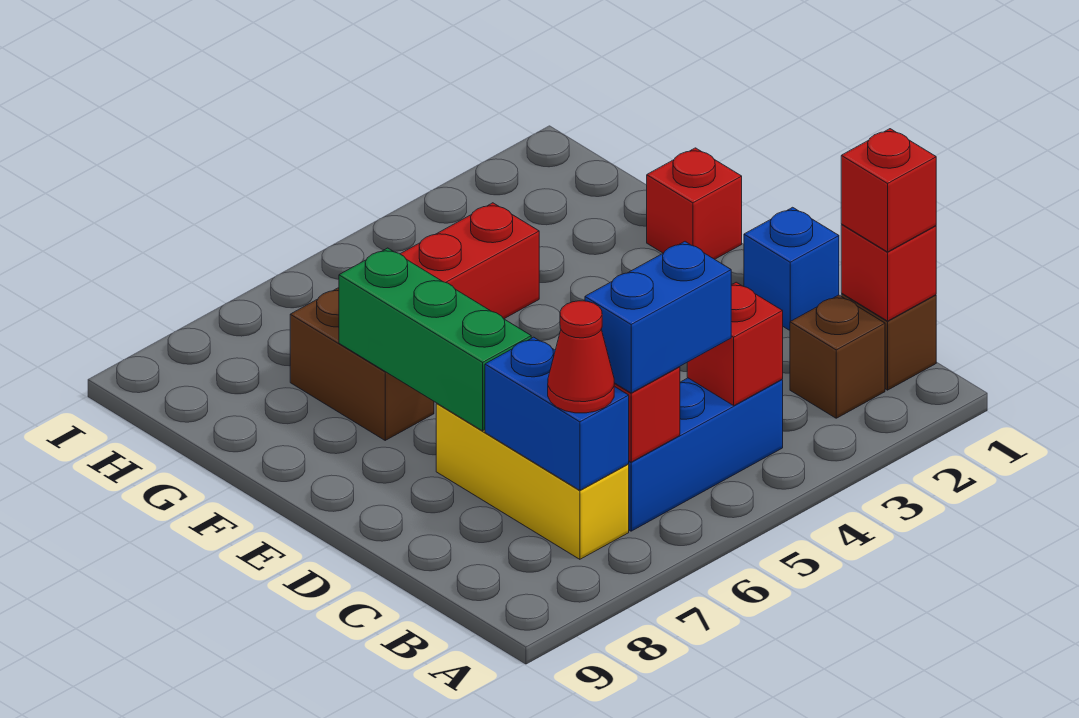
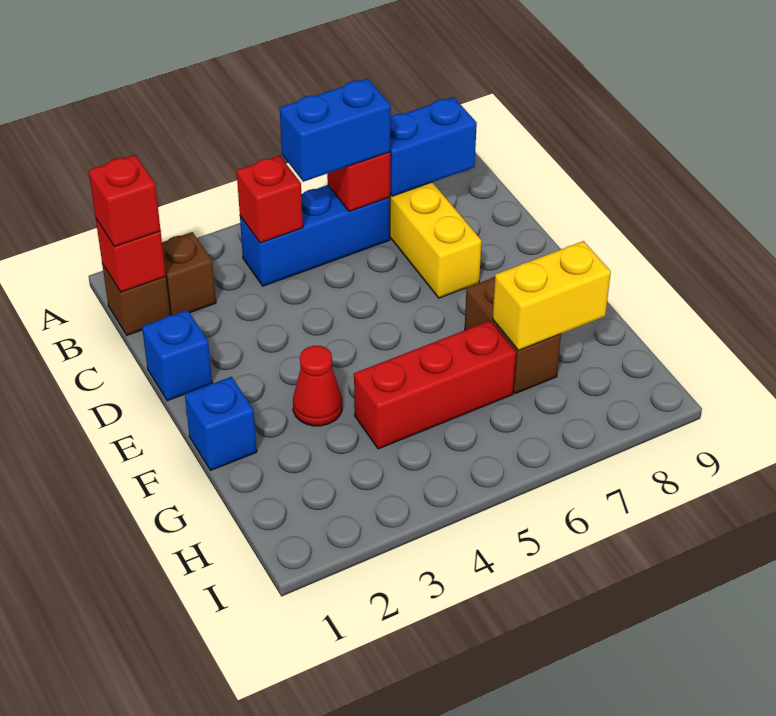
blue 1x2 brick [485,337,629,490] -> blue 1x2 brick turned to [390,97,477,196]
red 1x1 cone [548,301,614,413] -> red 1x1 cone moved to [293,346,342,426]
green 1x3 brick [339,248,531,431] -> none
red 1x1 brick [647,148,742,259] -> blue 1x1 brick [185,377,257,471]
none -> yellow 1x2 brick [493,241,611,351]

